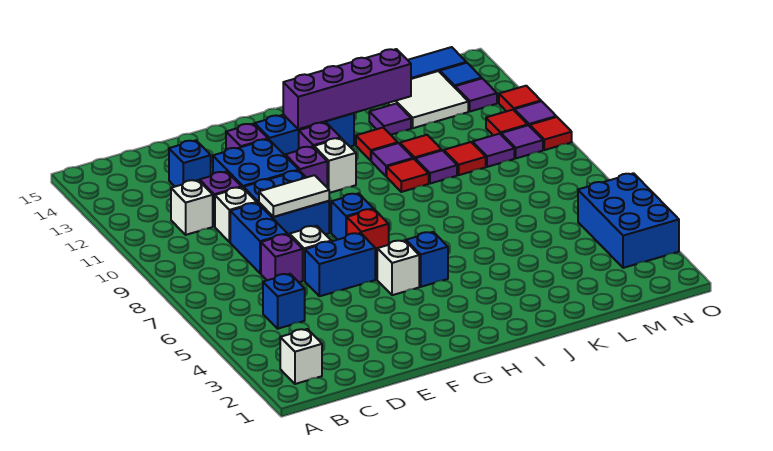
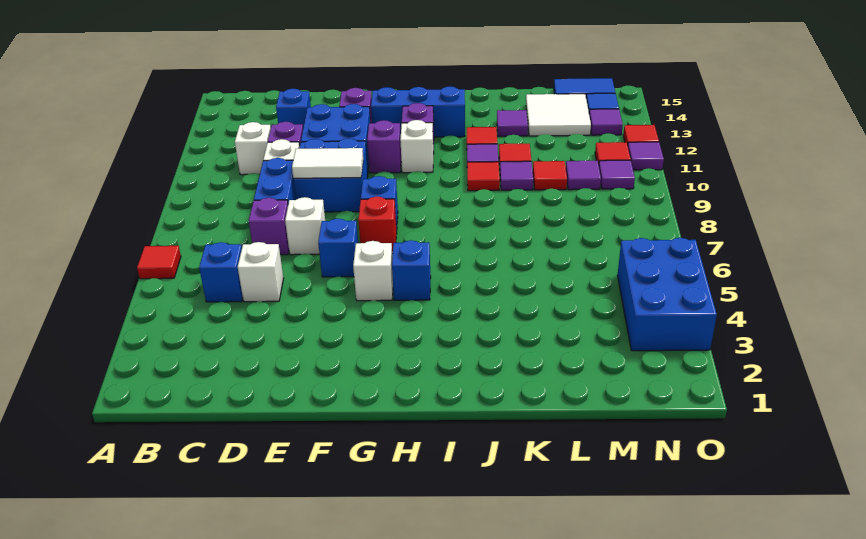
white 1x1 brick [280,329,322,384] -> white 1x1 brick moved to [238,242,284,302]
blue 1x2 brick [305,233,375,296] -> blue 1x1 brick [318,219,358,277]
purple 1x4 brick [283,49,411,129] -> none
red 1x1 tile [530,117,572,150] -> red 1x1 tile moved to [137,246,181,279]

